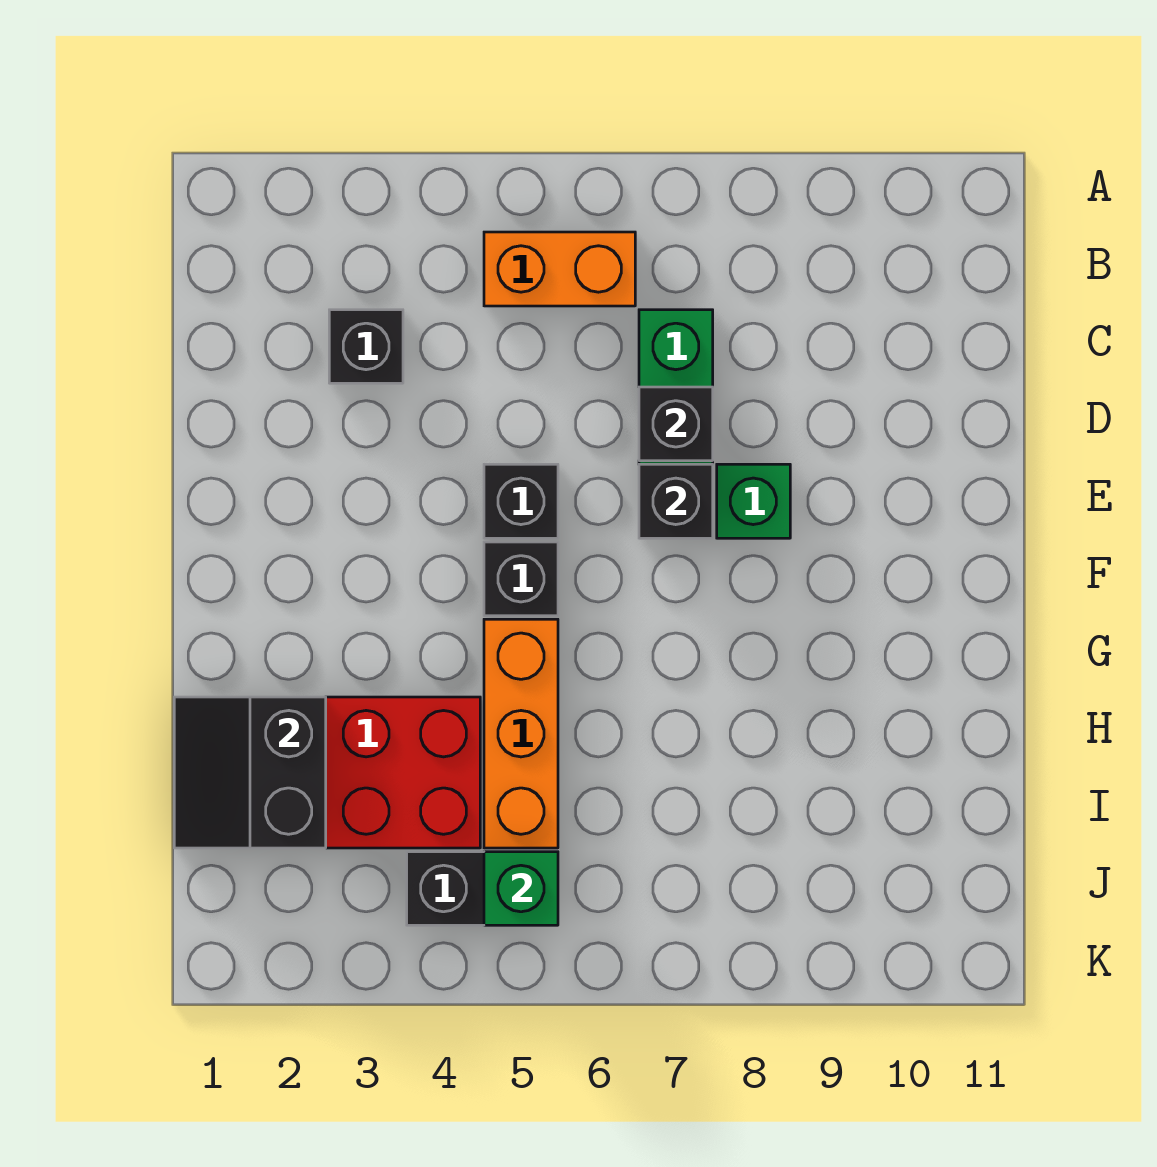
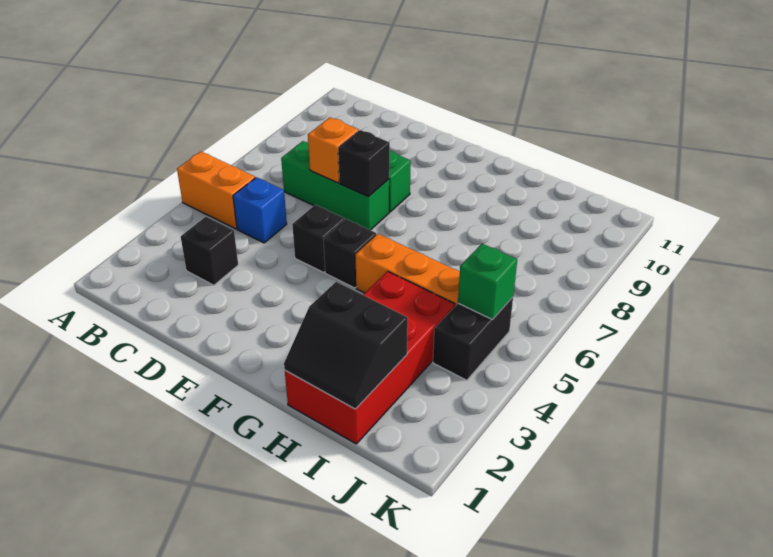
orange 1x2 brick [484,232,635,306] -> orange 1x2 brick turned to [177,151,255,229]
none -> blue 1x1 brick [233,177,287,243]
black 1x1 brick [639,387,713,461] -> orange 1x1 brick [308,117,359,183]

